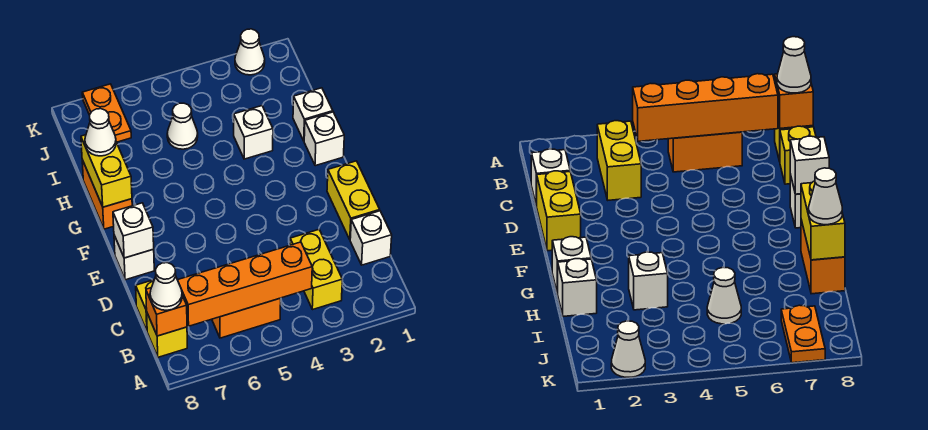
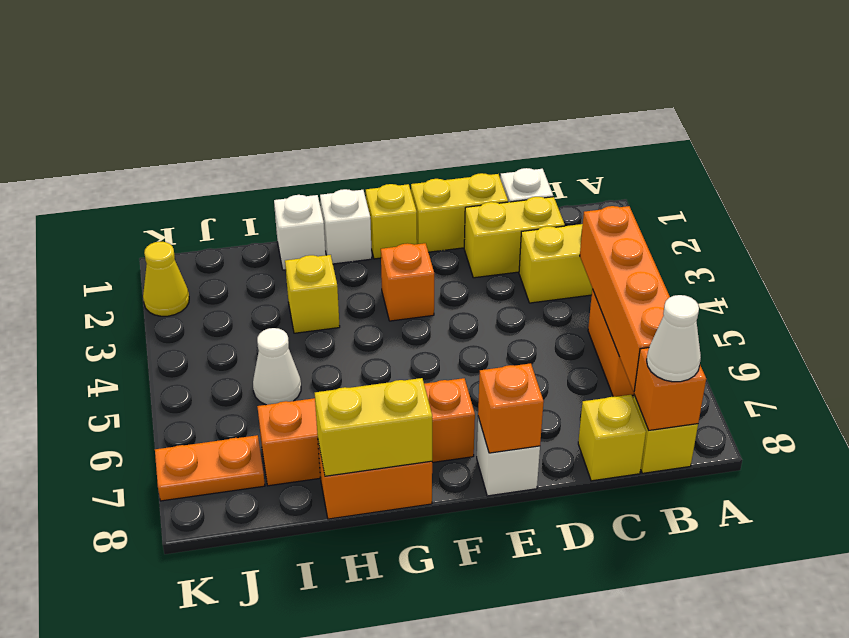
none -> yellow 1x2 brick [464,197,565,278]
white 1x1 brick [113,203,154,258] -> orange 1x1 brick [478,363,544,453]
none -> yellow 1x1 brick [366,184,417,259]
none -> orange 1x1 brick [381,243,434,321]
none -> orange 1x4 brick [257,378,475,486]
white 1x1 brick [234,106,273,159] -> yellow 1x1 brick [285,255,340,333]
white 1x1 cone [85,109,116,156] -> none
white 1x1 cone [235,29,265,75] -> yellow 1x1 cone [143,242,189,316]

